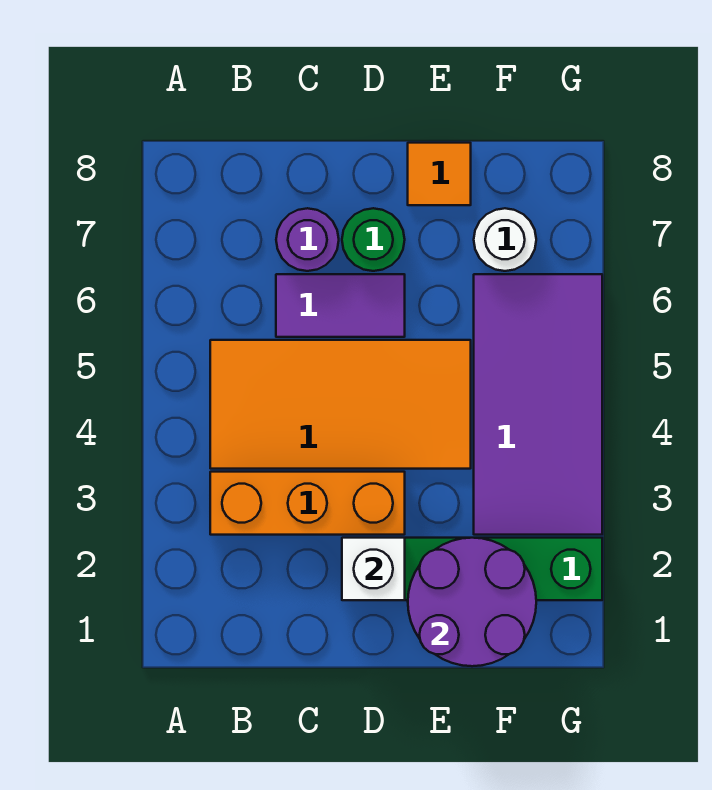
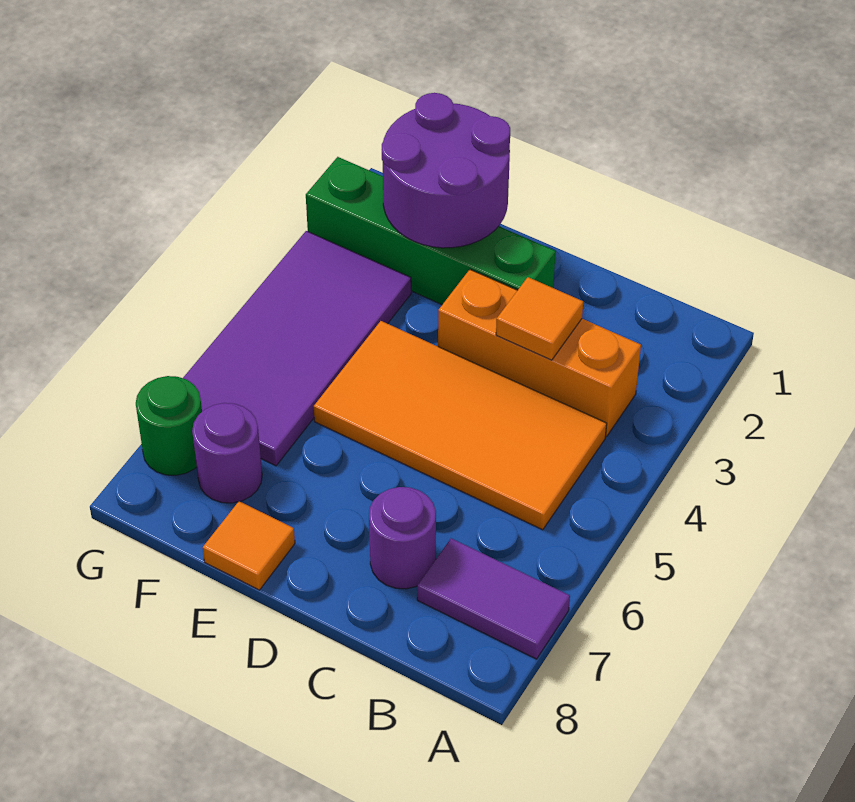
none -> orange 1x1 tile [496,277,583,360]
purple 1x2 tile [276,274,405,337] -> purple 1x2 tile moved to [417,538,570,659]
white 1x1 brick [342,538,405,600] -> none
green 1x1 round brick [342,208,405,271] -> green 1x1 round brick moved to [136,376,202,476]
white 1x1 round brick [474,208,536,271] -> purple 1x1 round brick [192,403,262,503]

